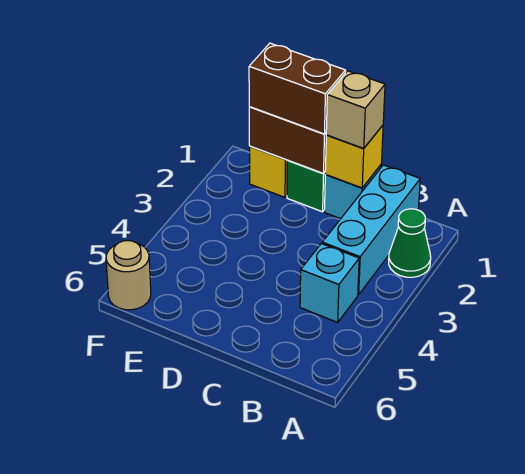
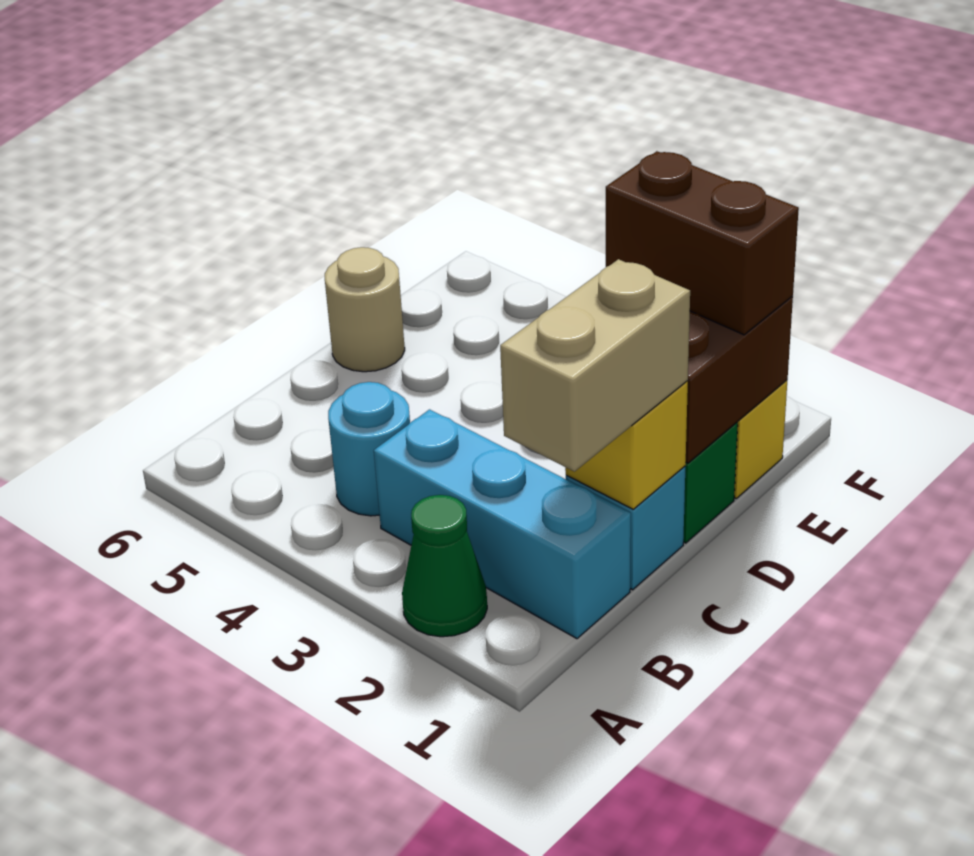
cyan 1x1 brick [300,244,359,322] -> cyan 1x1 round brick [328,382,410,516]
tan 1x1 brick [326,71,385,148] -> tan 1x2 brick [500,259,690,472]
brown 1x2 brick [249,43,346,134] -> brown 1x2 brick turned to [606,151,799,335]
tan 1x1 round brick [106,241,151,310] -> tan 1x1 round brick moved to [325,247,405,372]

